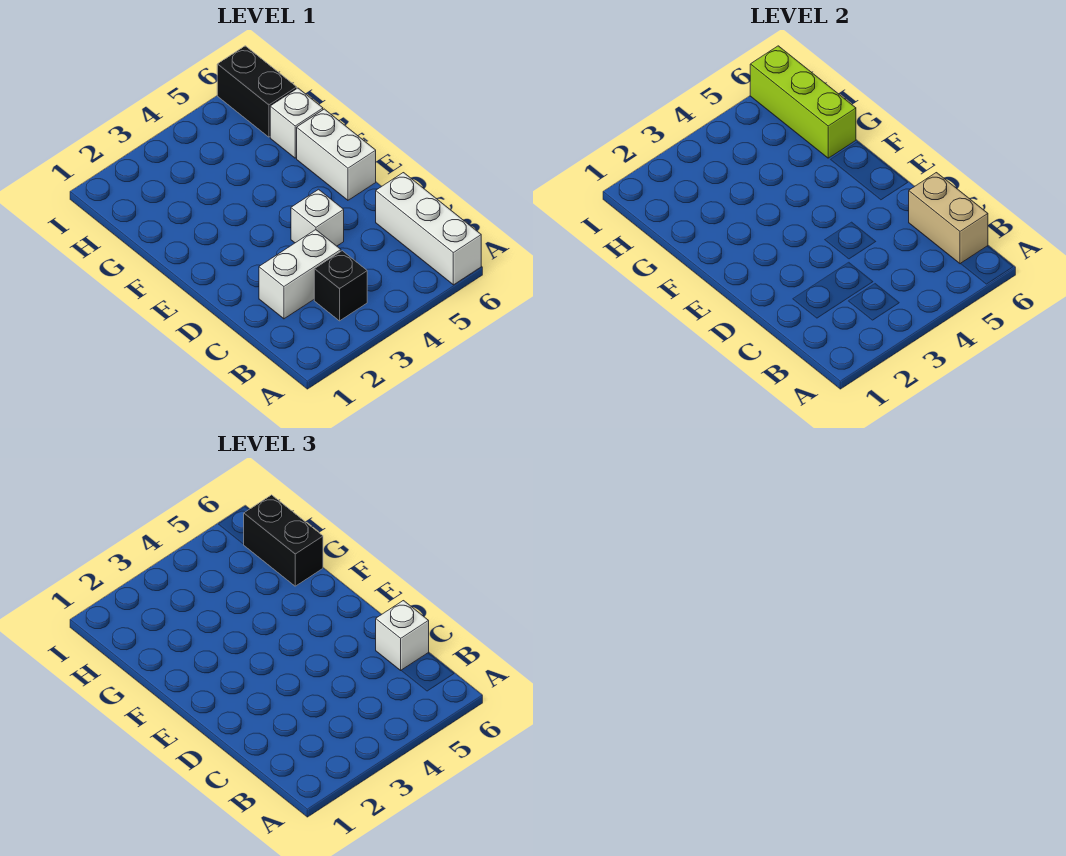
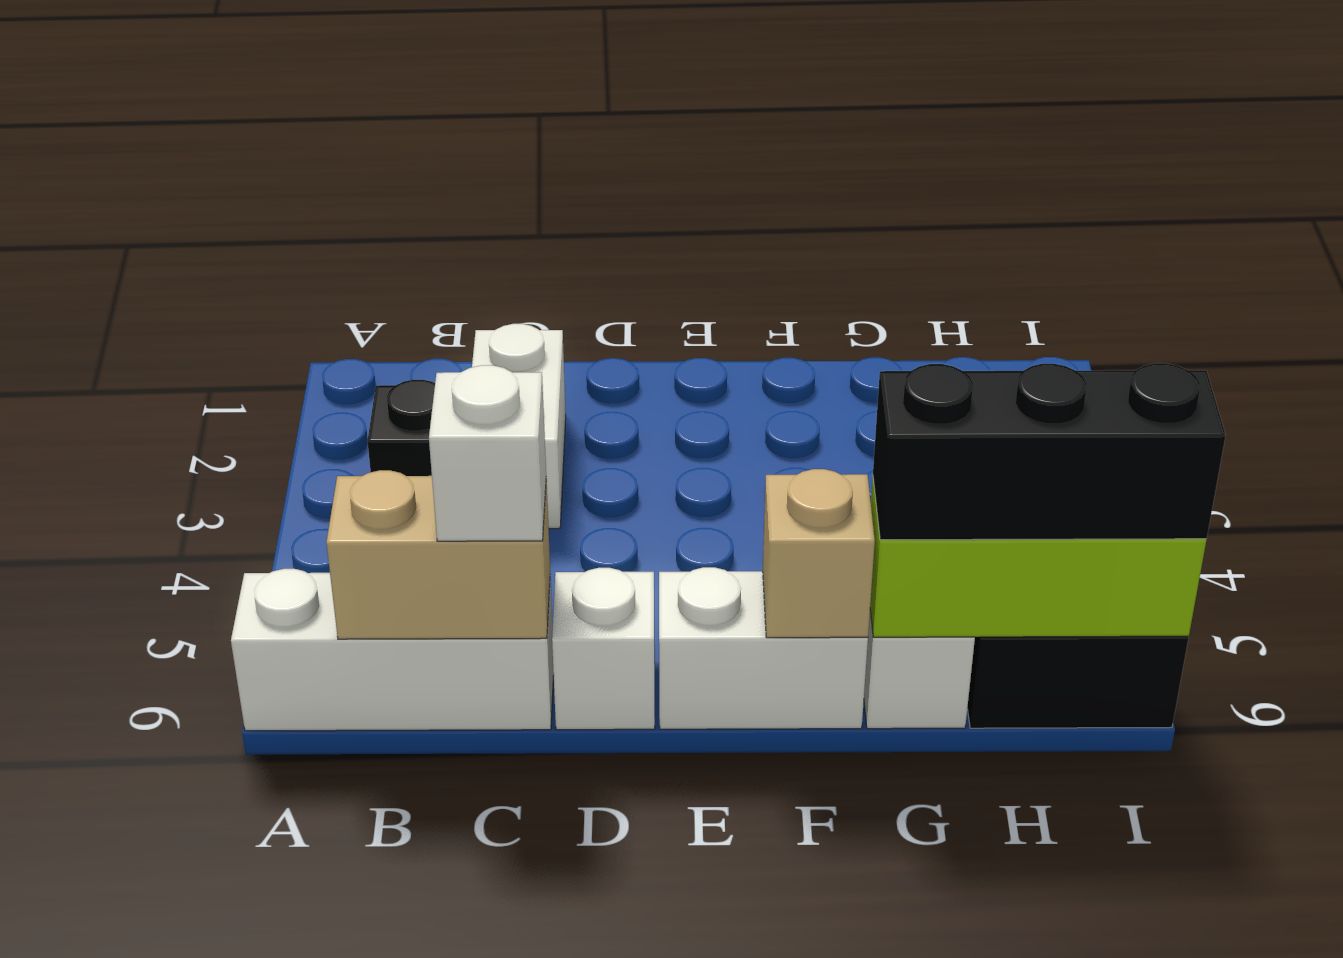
white 1x1 brick [291,189,344,246] -> white 1x1 brick moved to [552,568,655,730]
none -> tan 1x1 brick [763,469,875,638]
black 1x2 brick [244,495,323,586] -> black 1x3 brick [873,363,1226,540]

